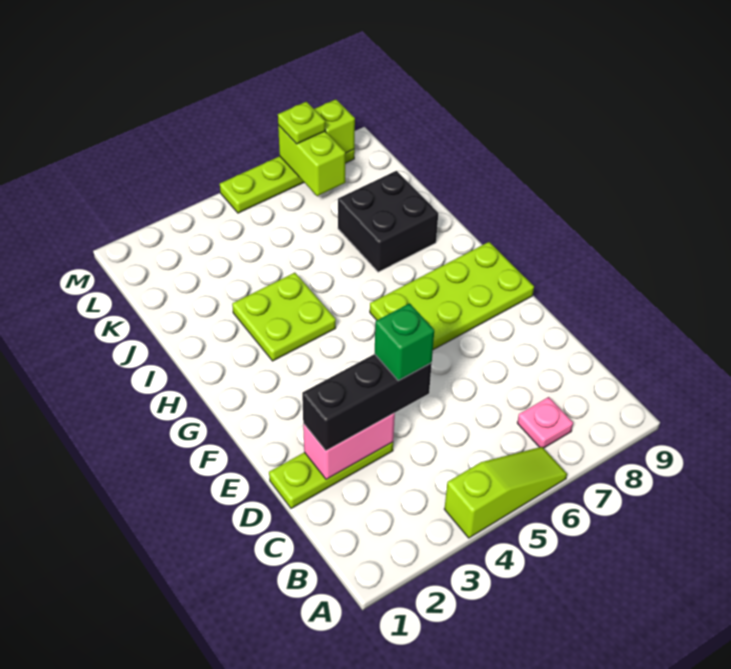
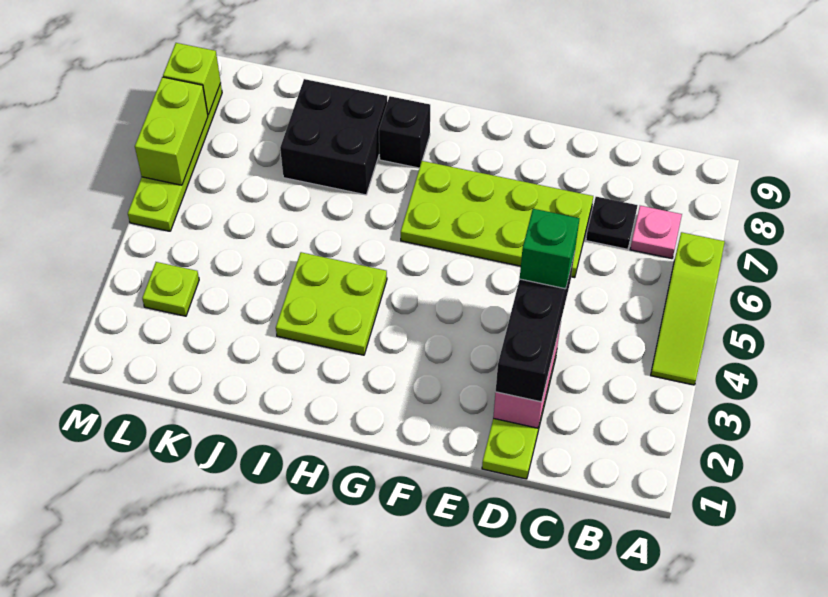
lime 1x3 slope [444,447,567,538] -> lime 1x3 slope turned to [651,232,725,385]
none -> black 1x1 plate [586,197,638,249]
lime 2x4 plate [370,242,534,350] -> lime 2x4 plate turned to [401,161,593,278]
none -> black 1x1 brick [379,96,430,168]
lime 1x2 brick [278,125,345,196] -> lime 1x2 brick turned to [135,77,208,185]
lime 1x1 plate [278,102,325,144] -> lime 1x1 plate moved to [142,262,199,316]

